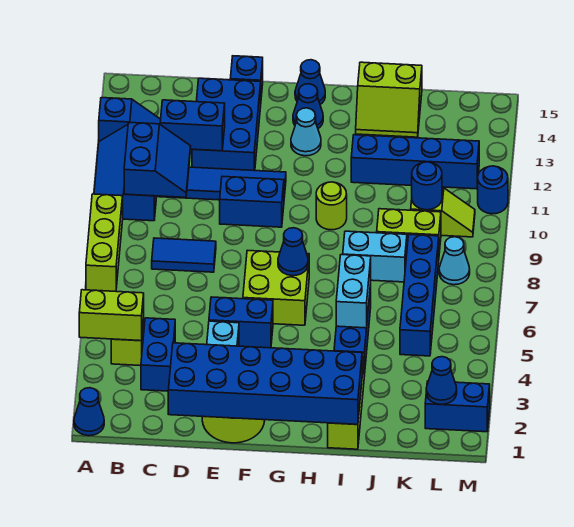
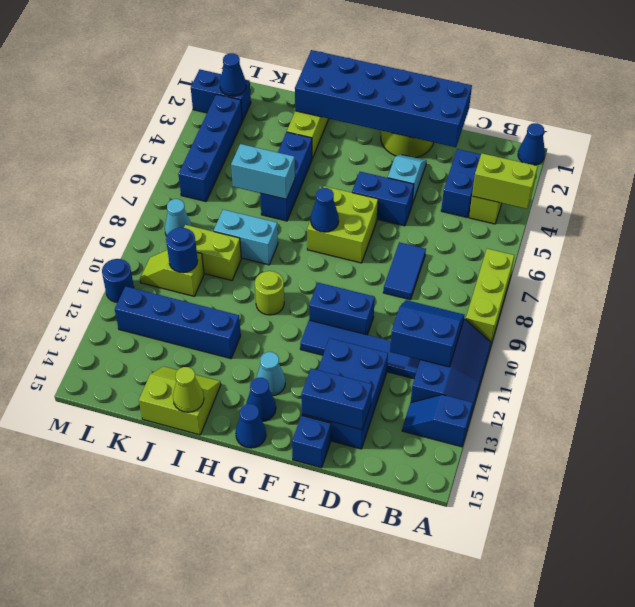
blue 2x2 slope [124,123,191,197] -> blue 2x2 slope turned to [390,300,465,367]
blue 1x2 tile [152,238,216,272] -> blue 1x2 tile turned to [383,242,426,300]
blue 1x2 brick [160,100,225,151] -> blue 1x2 brick moved to [301,368,372,430]
cyan 1x2 brick [336,255,371,328] -> cyan 1x2 brick turned to [231,144,295,199]
none -> lime 1x1 cone [173,367,204,412]
blue 1x4 brick [400,235,439,356] -> blue 1x4 brick moved to [178,94,242,202]

